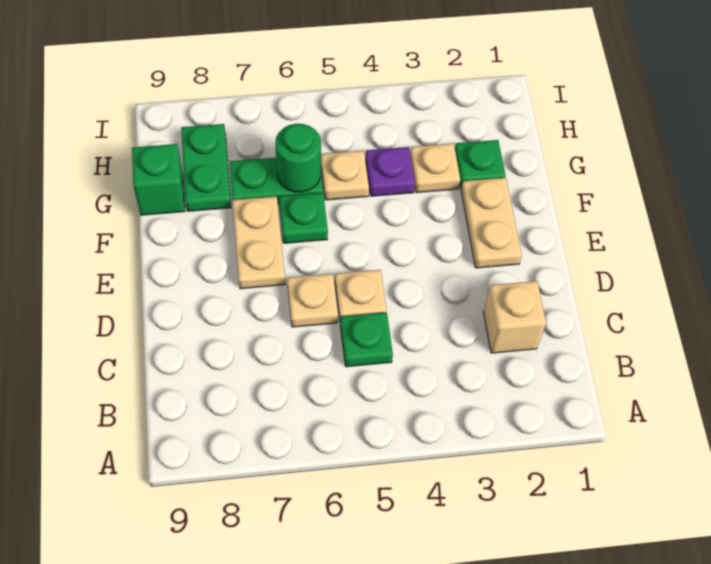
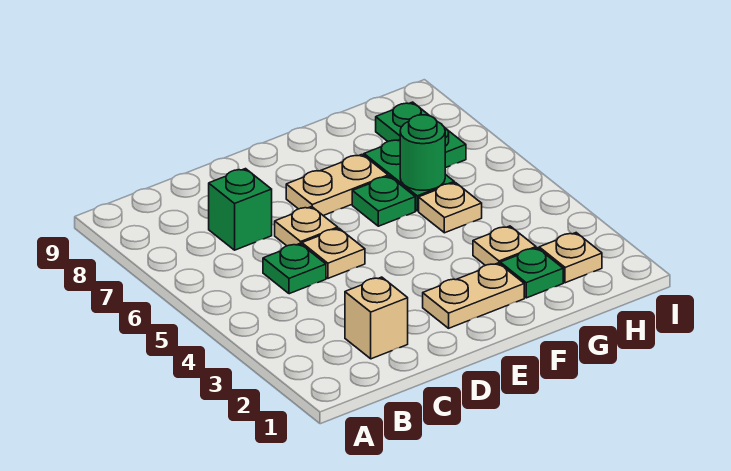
purple 1x1 plate [366,147,415,196] -> none
green 1x2 plate [181,124,231,211] -> green 1x2 plate turned to [376,102,466,168]
green 1x1 brick [132,144,185,215] -> green 1x1 brick moved to [209,169,272,250]
none -> tan 1x1 plate [539,233,602,283]

